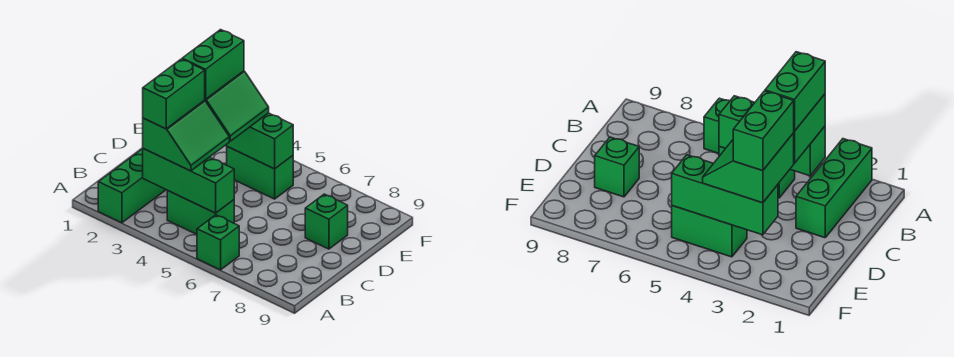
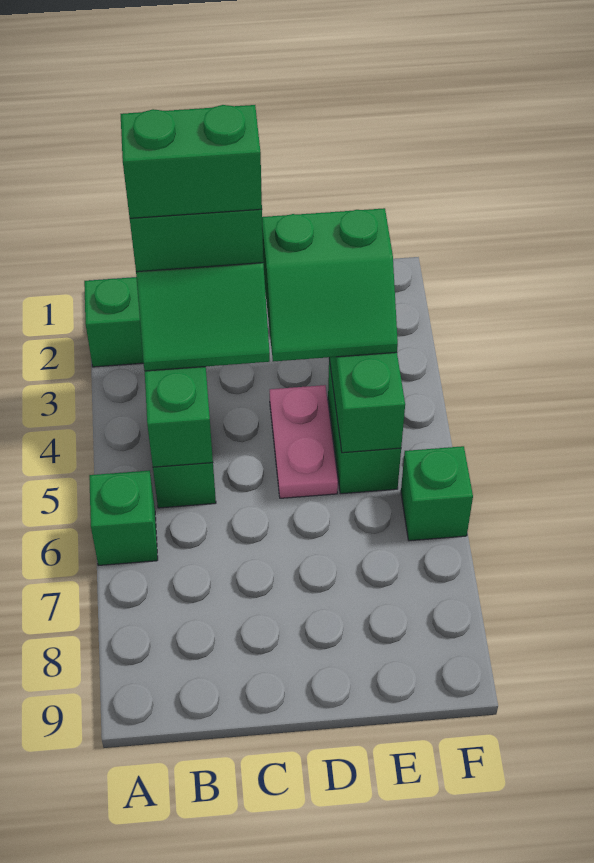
green 1x2 brick [182,30,244,99] -> green 1x2 brick moved to [121,105,262,218]
none -> pink 1x2 plate [270,385,338,498]
green 1x1 brick [305,194,348,249] -> green 1x1 brick moved to [401,446,473,541]

